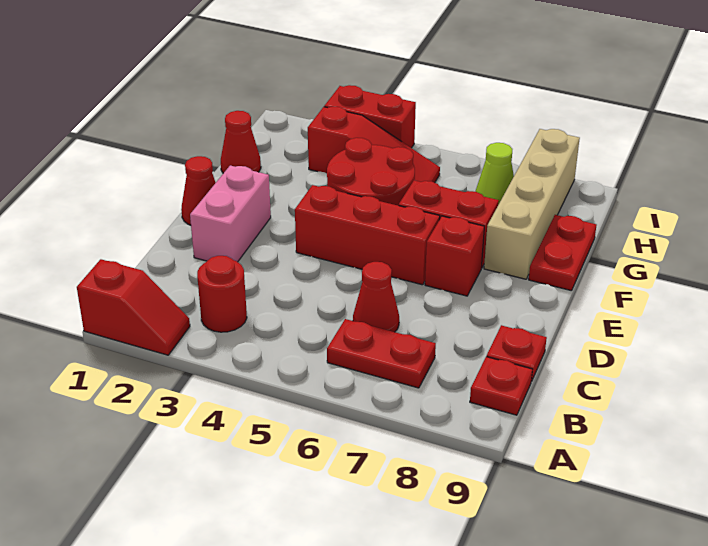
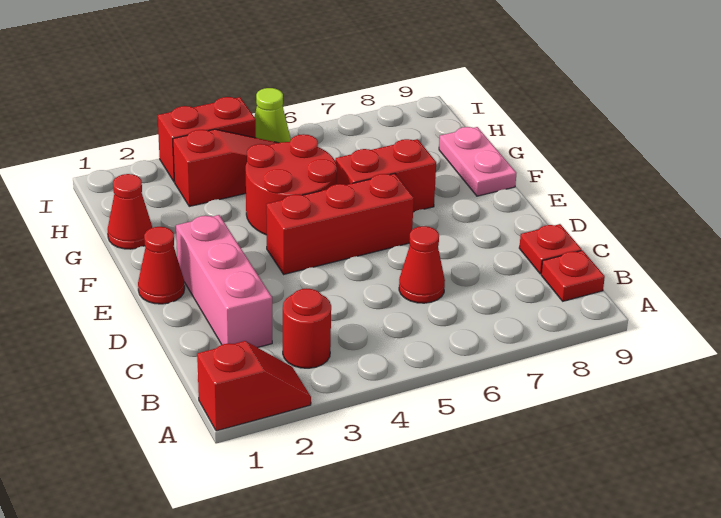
red 1x2 plate [327,319,436,388] -> none
pink 1x2 brick [190,165,271,262] -> pink 1x3 brick [176,215,272,348]
red 1x1 brick [425,216,484,296] -> none
tan 1x4 brick [484,129,580,279] -> none
red 1x2 plate [529,215,596,291] -> pink 1x2 plate [439,127,516,196]
lime 1x1 cone [475,143,514,205] -> lime 1x1 cone moved to [254,88,291,143]

